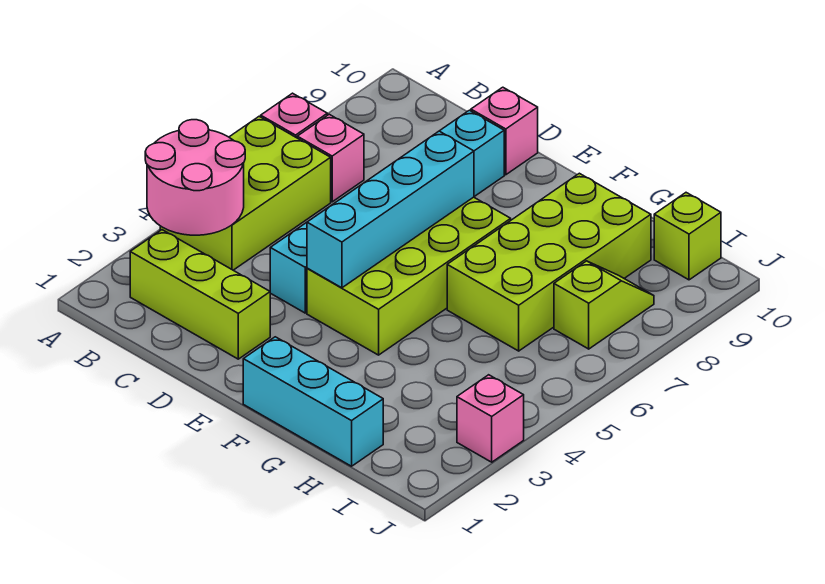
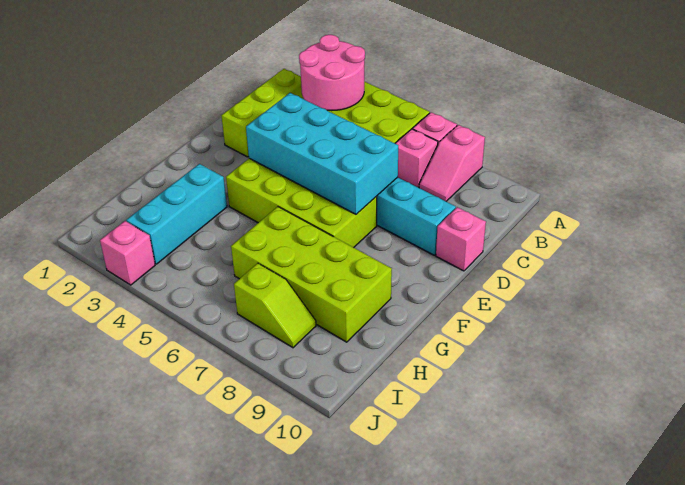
none -> pink 1x2 slope [419,125,485,201]
cyan 1x4 brick [307,131,474,288] -> cyan 2x4 brick [246,93,398,214]
cyan 1x3 brick [243,337,383,466] -> cyan 1x3 brick moved to [126,164,227,264]
lime 1x1 brick [654,193,721,280] -> none

